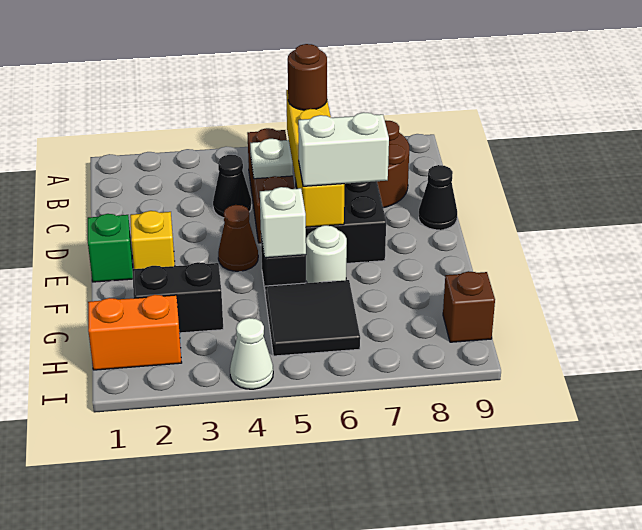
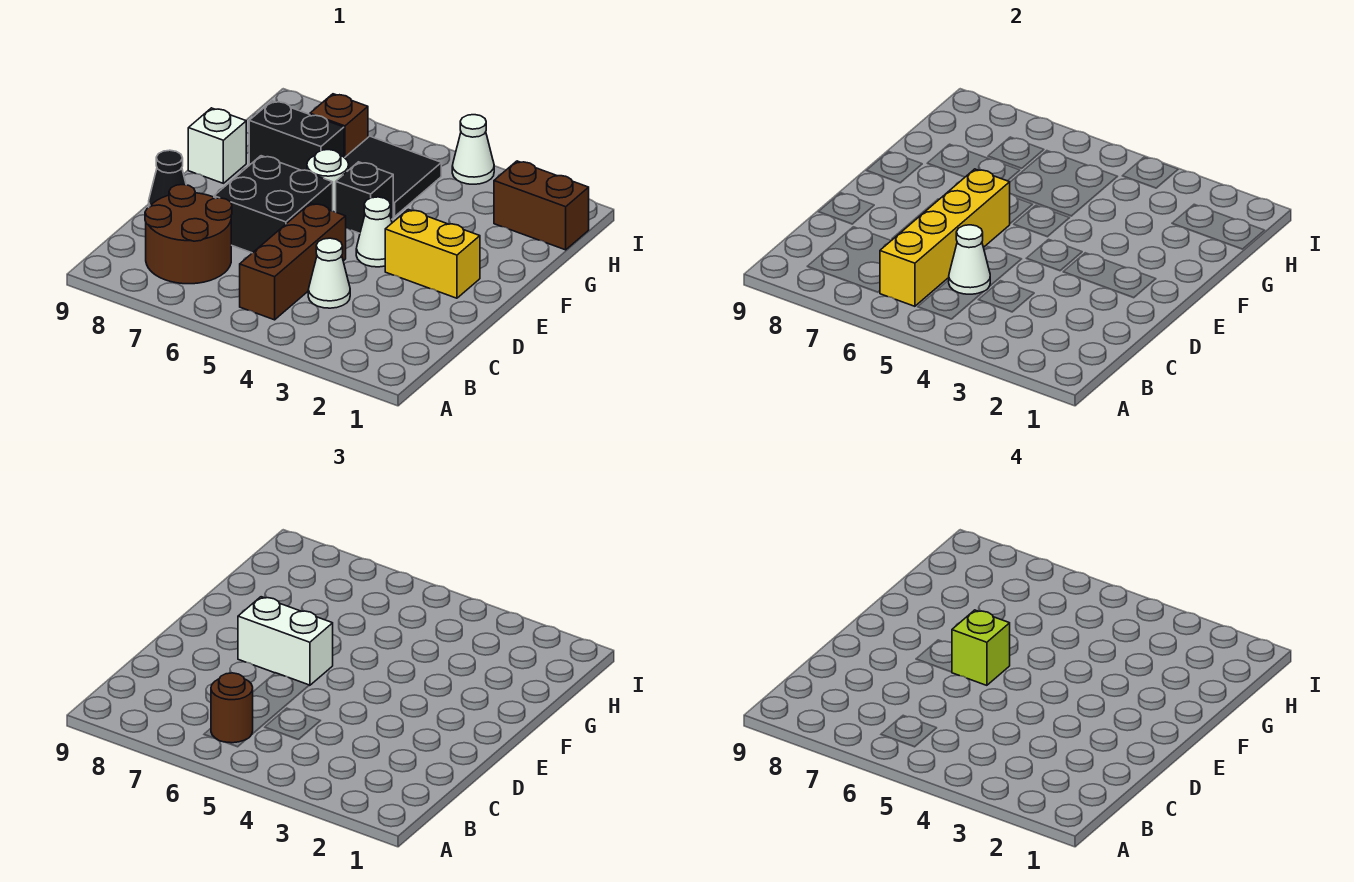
black 1x1 cone [213,155,252,218] -> white 1x1 cone [308,238,350,308]
white 1x1 plate [250,139,293,179] -> white 1x1 cone [949,225,990,294]
green 1x1 brick [88,214,133,282] -> none
yellow 1x1 brick [130,211,175,269] -> yellow 1x2 brick [385,210,480,298]
brown 1x1 cone [218,205,258,271] -> white 1x1 cone [356,197,392,267]
none -> lime 1x1 brick [952,610,1010,685]
white 1x1 brick [260,187,306,258] -> white 1x1 brick moved to [188,108,246,183]
black 1x2 brick [132,262,223,333] -> black 1x2 brick moved to [249,101,344,170]
orange 1x2 brick [88,295,182,370] -> brown 1x2 brick [494,161,589,250]
brown 1x1 brick [443,271,495,342] -> brown 1x1 brick moved to [310,94,368,158]

